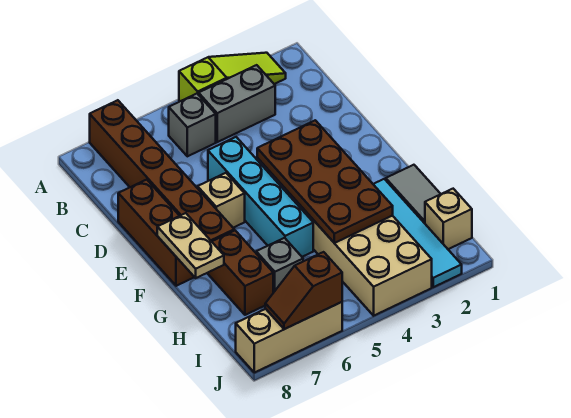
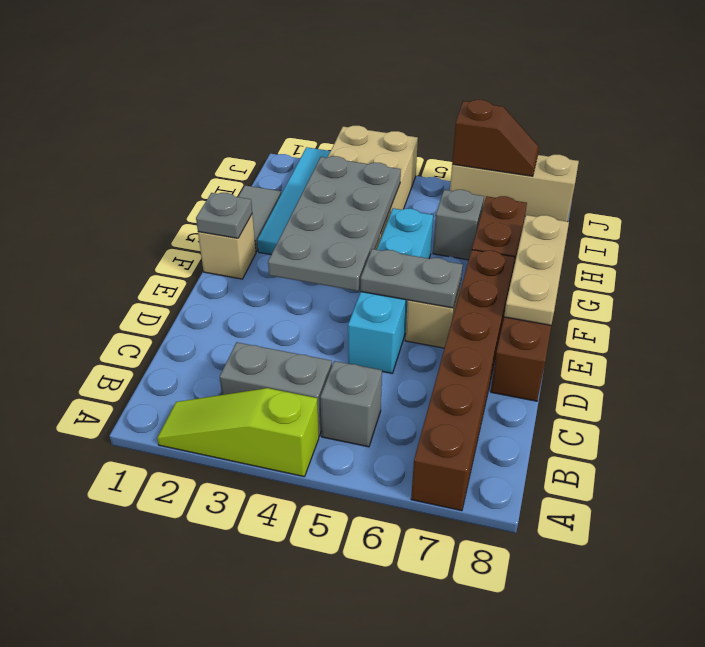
brown 2x4 plate [257,120,393,243] -> grey 2x4 plate [268,156,401,291]
none -> grey 1x2 plate [361,249,463,308]
none -> grey 1x1 plate [196,193,252,238]
tan 1x2 plate [157,213,224,278] -> tan 1x3 plate [504,215,569,325]
tan 1x1 brick [425,189,472,249] -> tan 1x1 brick moved to [198,215,256,279]

